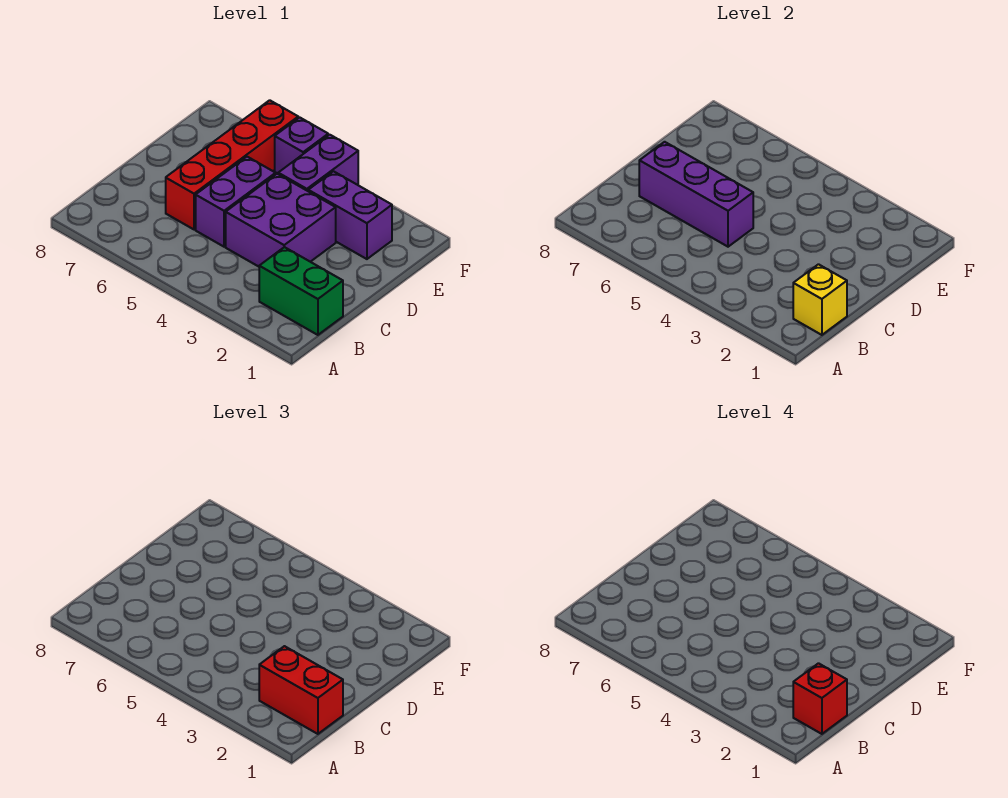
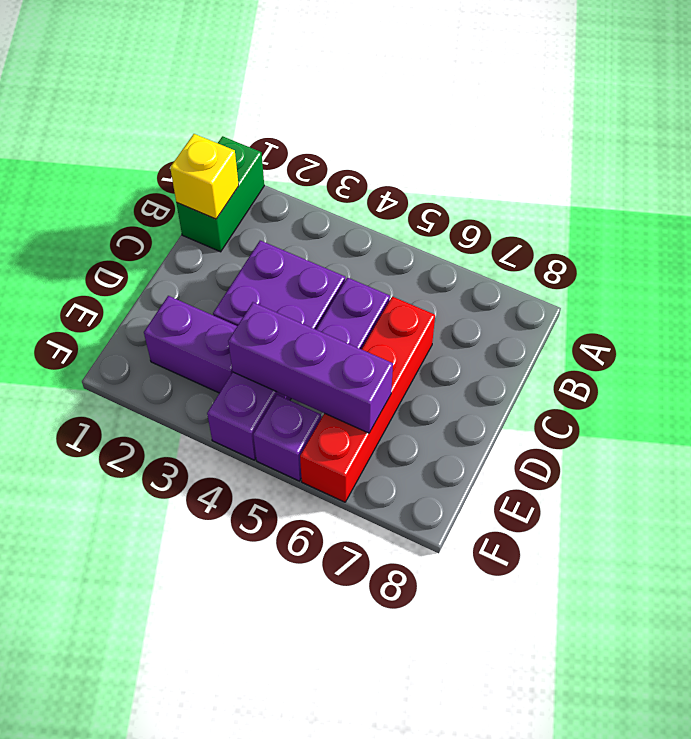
green 1x2 brick [259,247,343,335] -> green 1x2 brick turned to [177,136,264,252]
red 1x2 brick [259,646,343,734] -> none
red 1x1 brick [793,663,847,734] -> none
purple 1x3 brick [639,142,753,247] -> purple 1x3 brick moved to [228,302,393,433]

